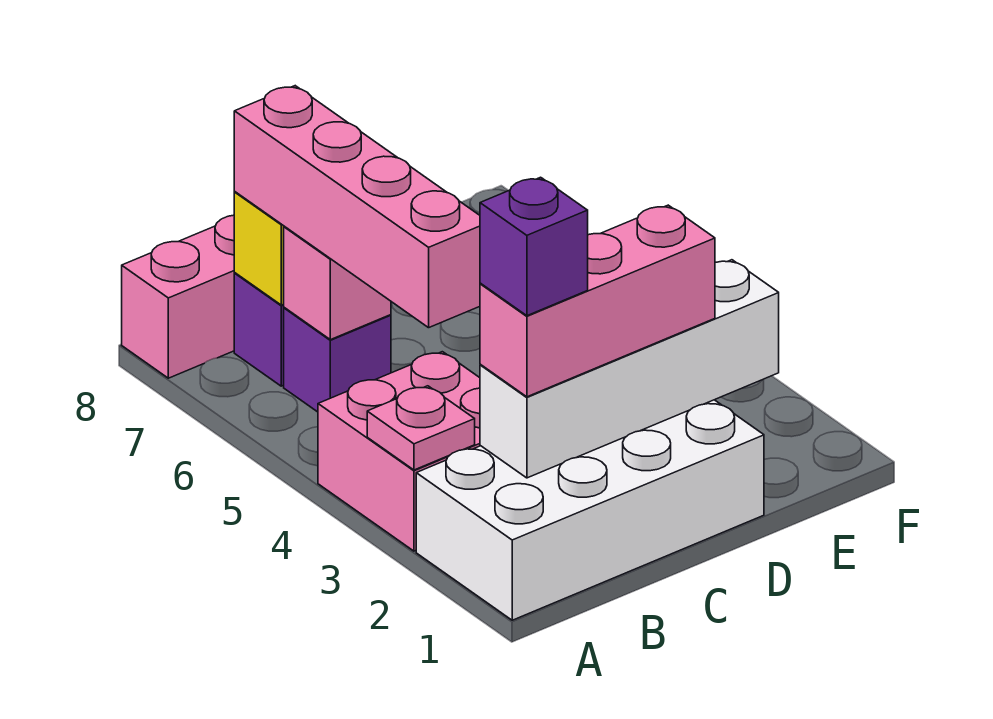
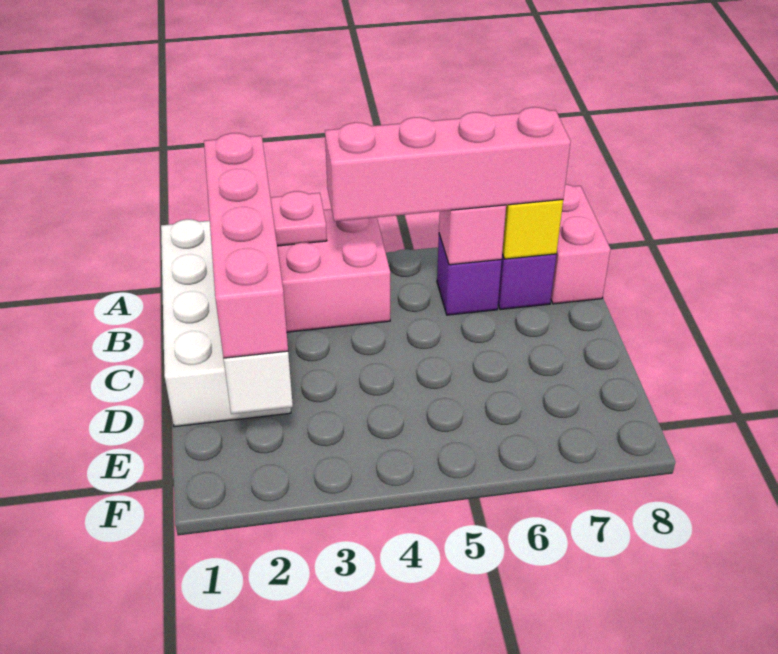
pink 1x3 brick [480,205,715,397] -> pink 1x4 brick [204,133,288,358]
purple 1x1 brick [480,177,588,316] -> none

